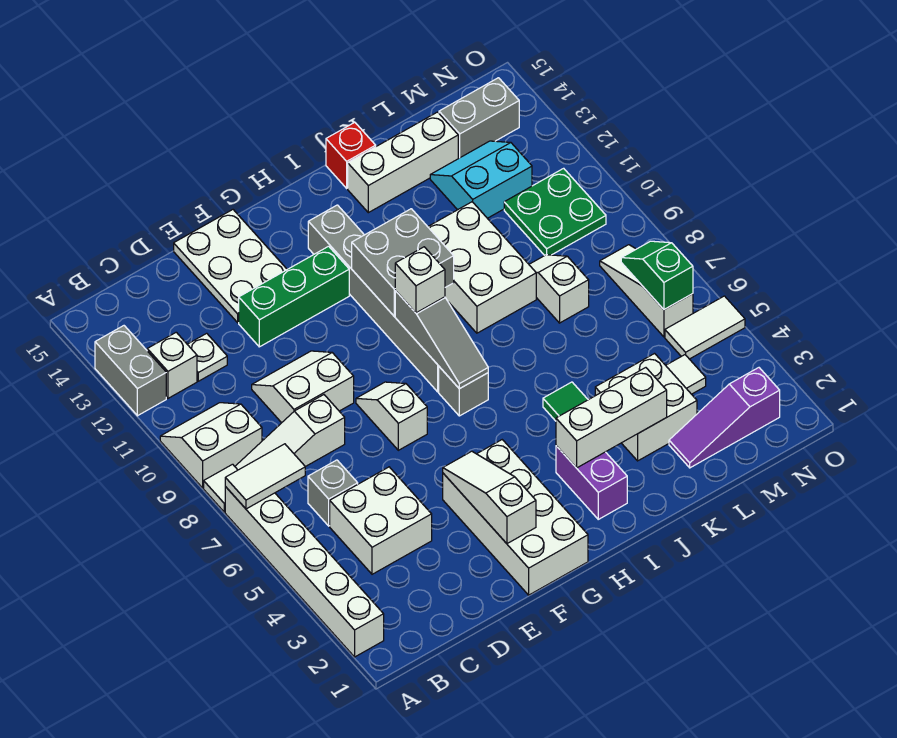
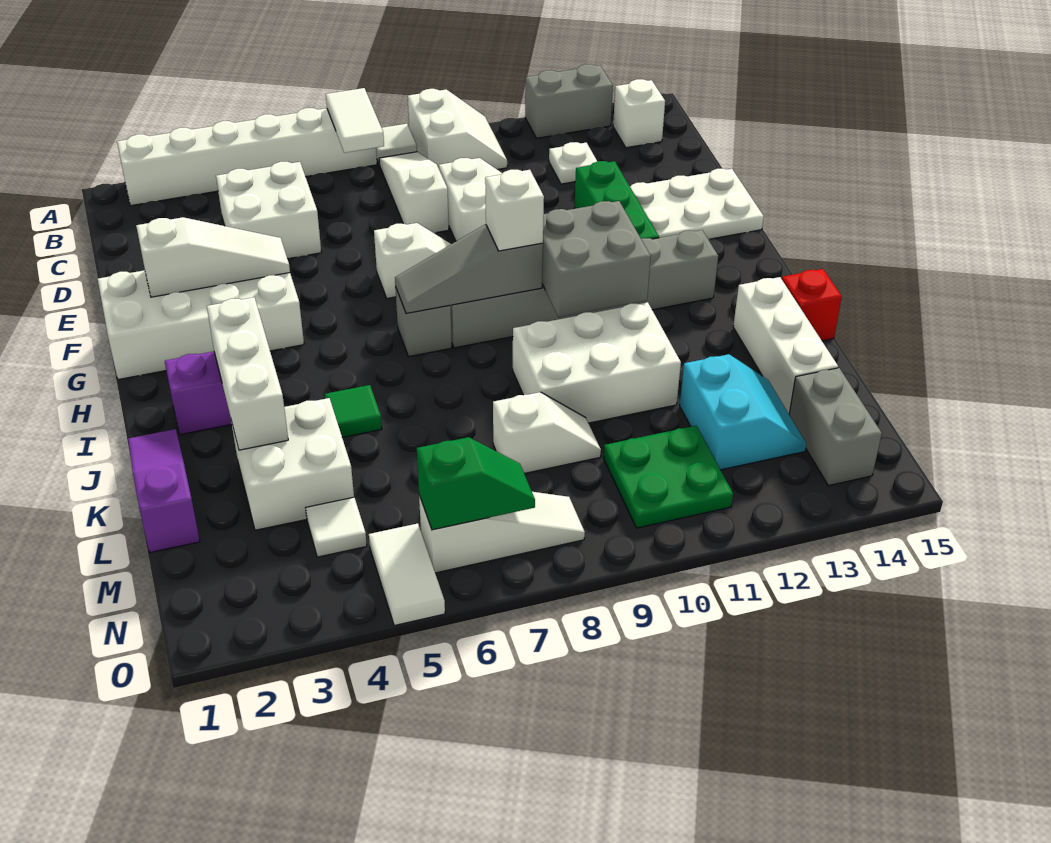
white 1x1 brick [147,332,197,398] -> white 1x1 brick moved to [613,79,665,148]
grey 1x1 brick [308,460,358,526] -> none
purple 1x3 slope [669,368,780,468] -> purple 1x3 slope moved to [128,429,200,552]

